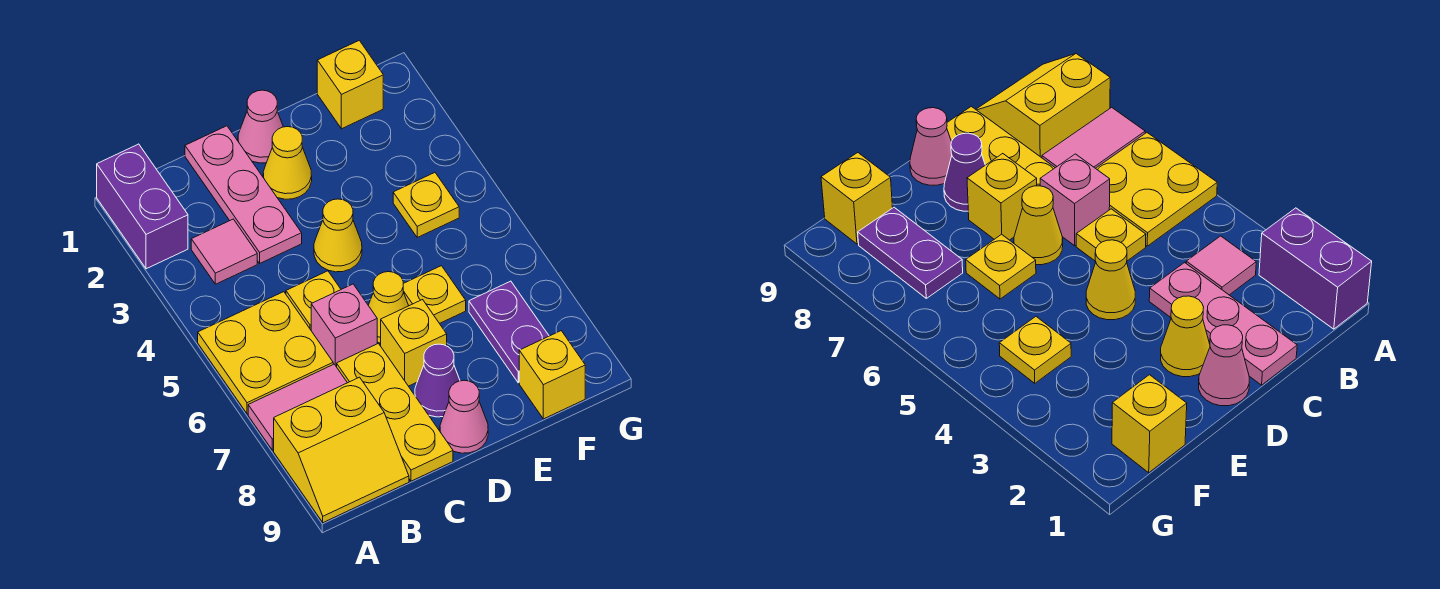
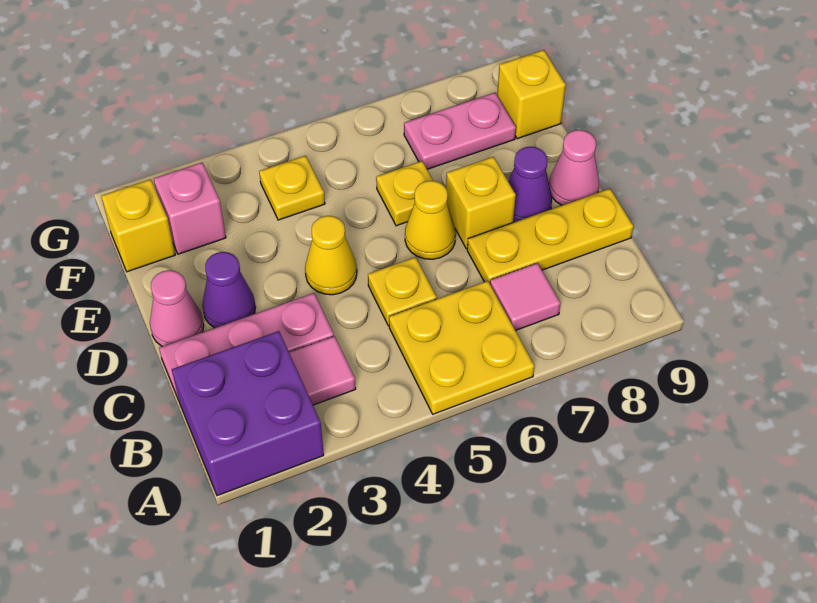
purple 1x2 brick [97,144,188,269] -> purple 2x2 brick [172,331,324,496]
pink 1x2 tile [248,364,347,450] -> pink 1x1 tile [490,263,561,331]
yellow 2x2 slope [274,377,409,523] -> none
pink 1x1 brick [311,284,377,367] -> pink 1x1 brick moved to [154,163,226,254]
yellow 1x1 cone [263,127,312,199] -> purple 1x1 cone [202,252,256,328]
purple 1x2 plate [469,281,549,383] -> pink 1x2 plate [404,93,516,169]

